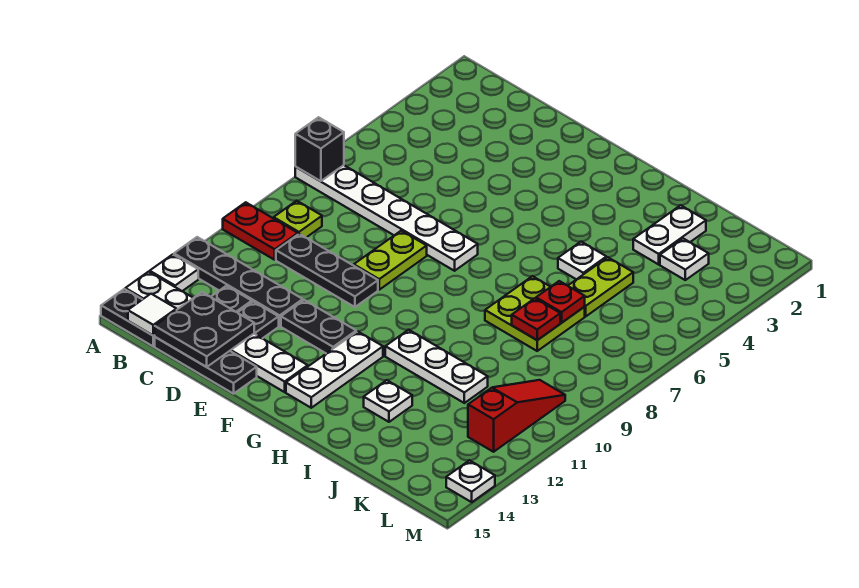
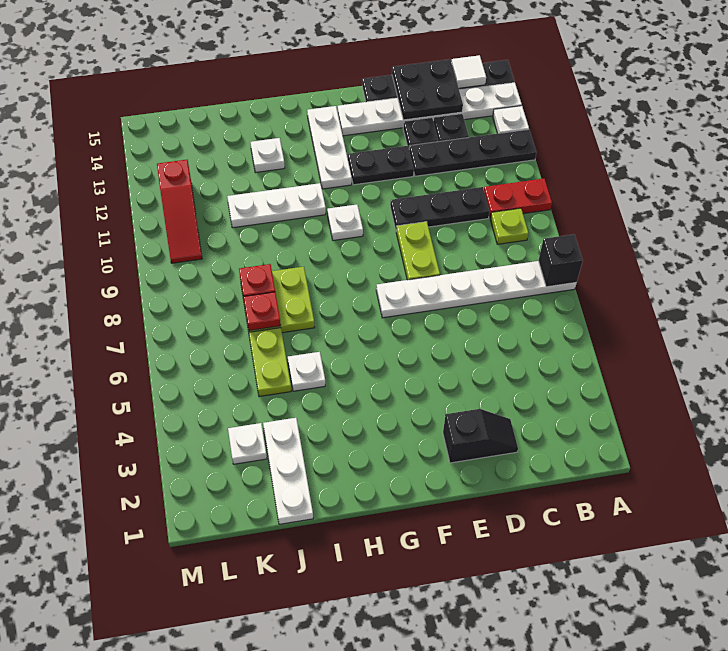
none -> black 1x2 slope [443,409,518,463]
white 1x2 plate [633,205,706,264] -> white 1x3 plate [263,418,313,524]
white 1x1 plate [446,460,495,502] -> white 1x1 plate moved to [327,205,363,241]

